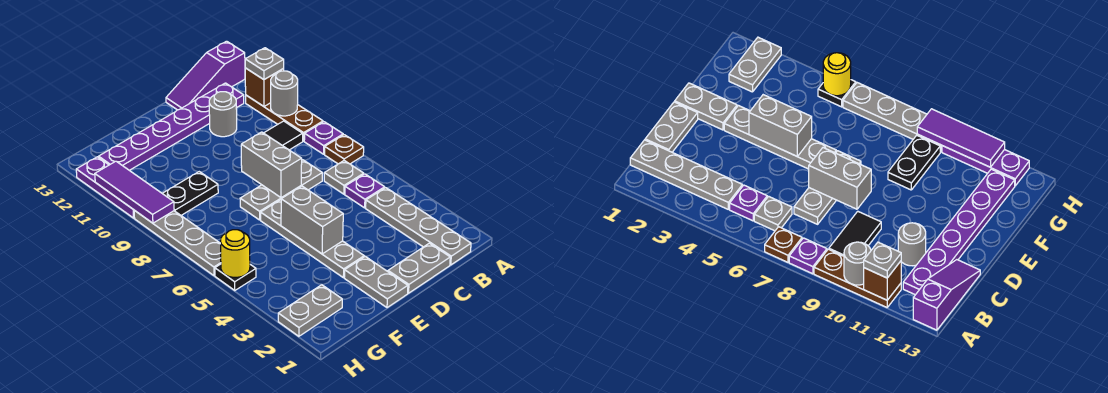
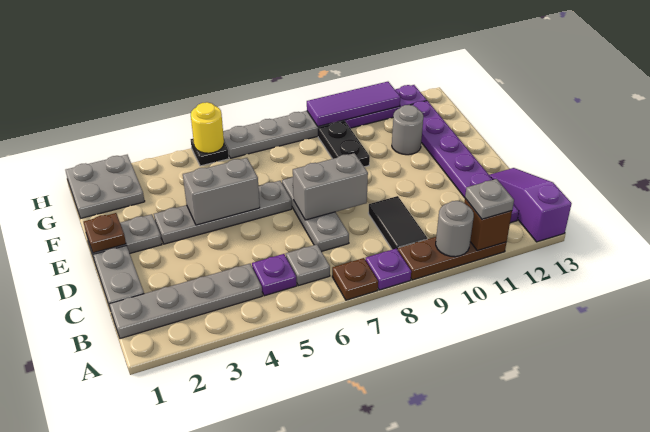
grey 1x1 round brick [209,92,237,137] -> grey 1x1 round brick moved to [392,105,423,155]
none -> brown 1x1 plate [84,213,126,253]
grey 1x2 plate [278,285,342,336] -> grey 2x2 plate [65,155,145,218]

